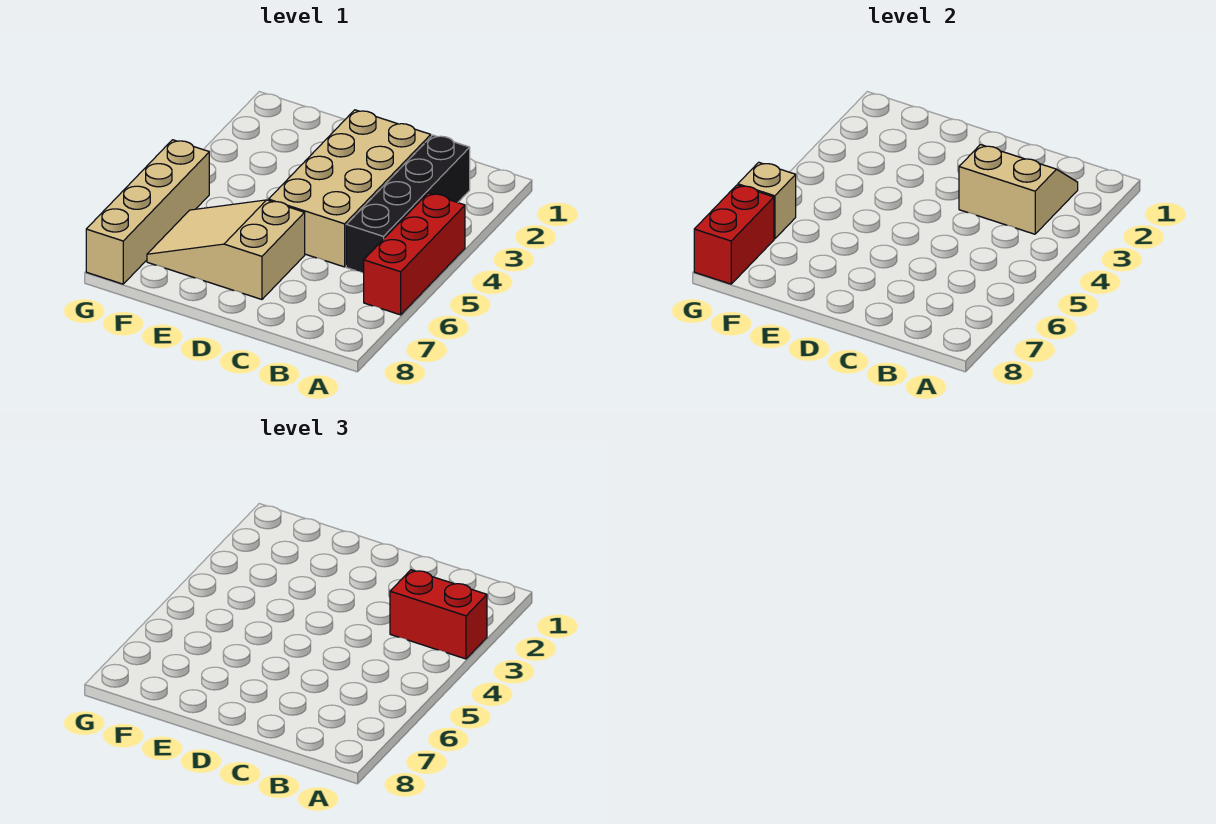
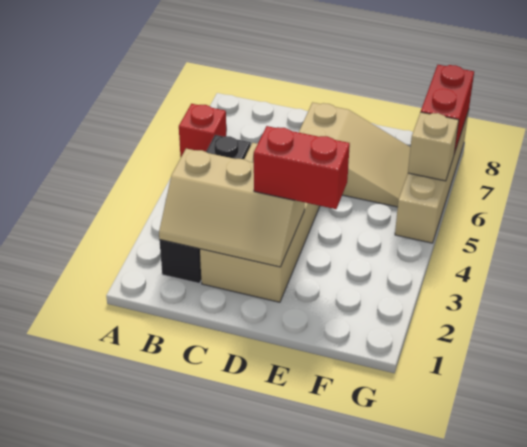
red 1x2 brick [390,570,487,659] -> red 1x2 brick moved to [254,126,350,209]
red 1x3 brick [364,193,465,315] -> red 1x1 brick [179,104,226,157]
tan 2x2 slope [959,145,1078,234] -> tan 2x3 slope [159,149,305,267]

